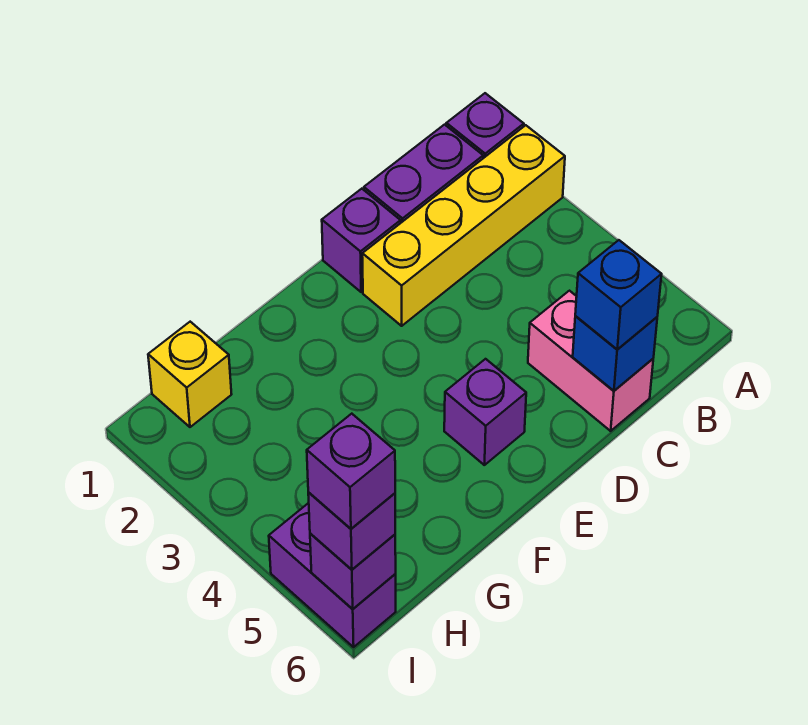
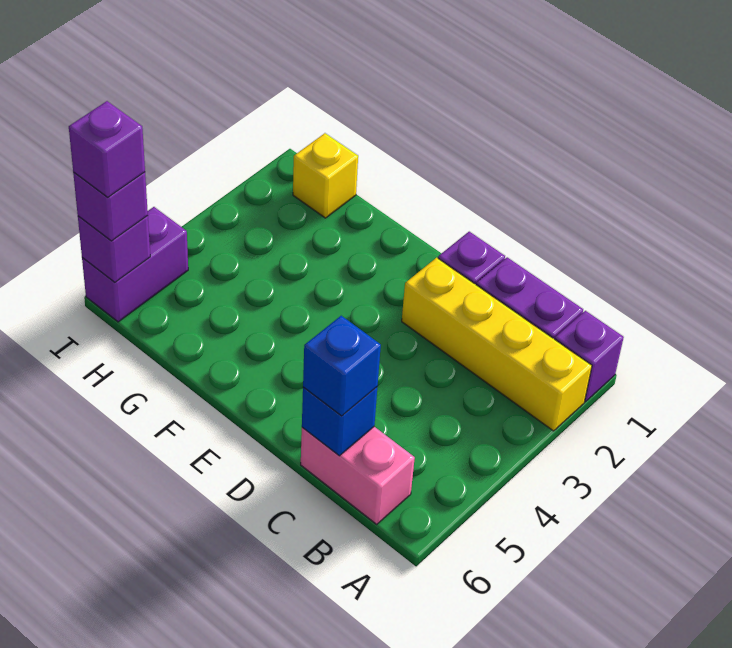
pink 1x2 brick [528,291,653,431] -> pink 1x2 brick turned to [301,427,415,524]
purple 1x1 brick [444,359,526,465] -> none

